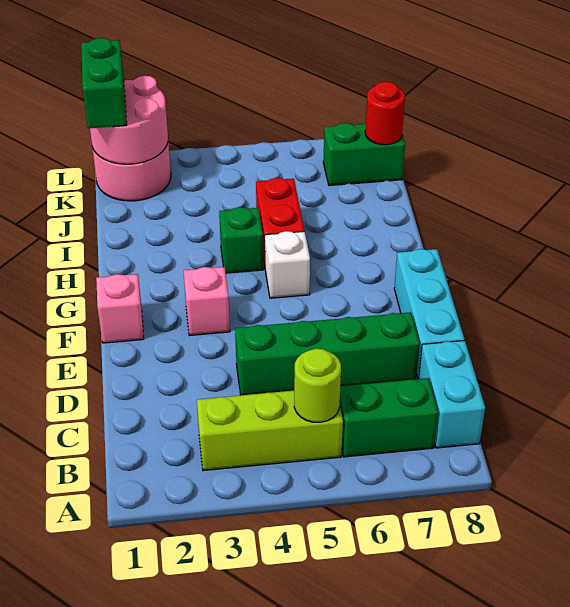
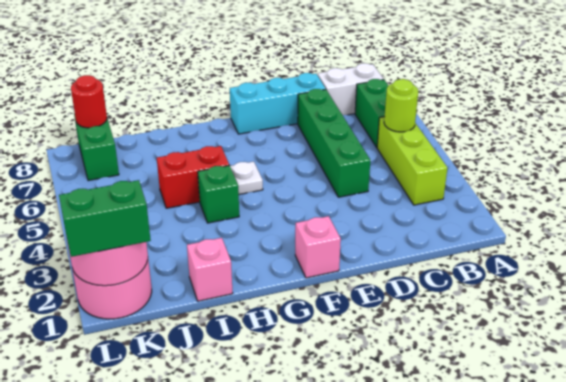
cyan 1x2 brick [419,340,485,448] -> white 1x2 brick [318,63,384,115]
pink 1x1 brick [184,267,230,336] -> pink 1x1 brick moved to [187,238,233,301]
white 1x1 brick [265,231,310,298] -> white 1x1 plate [230,162,263,194]

